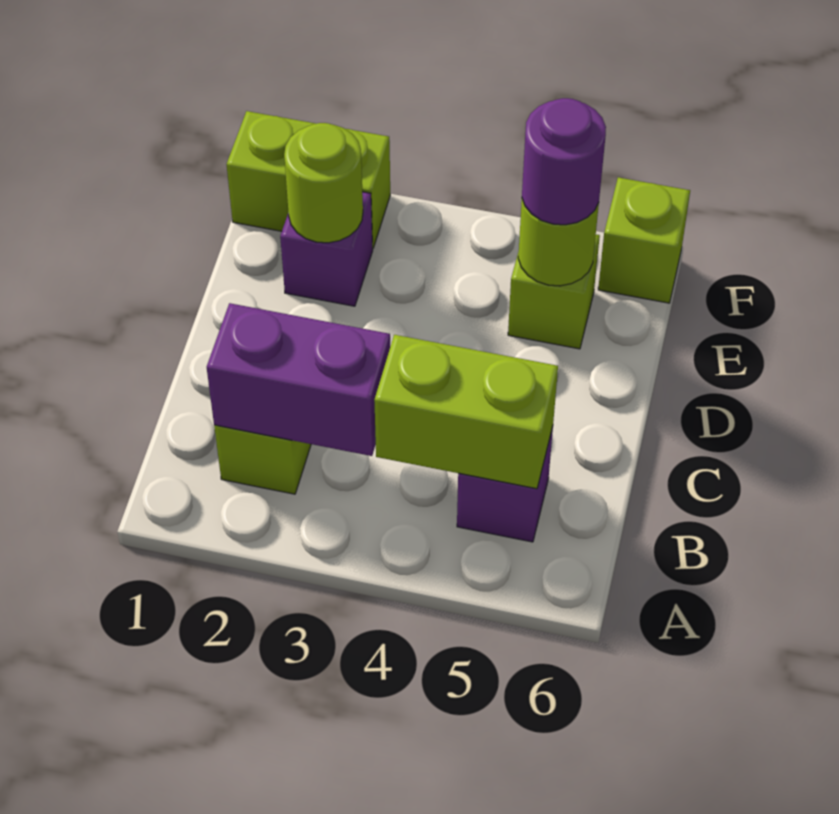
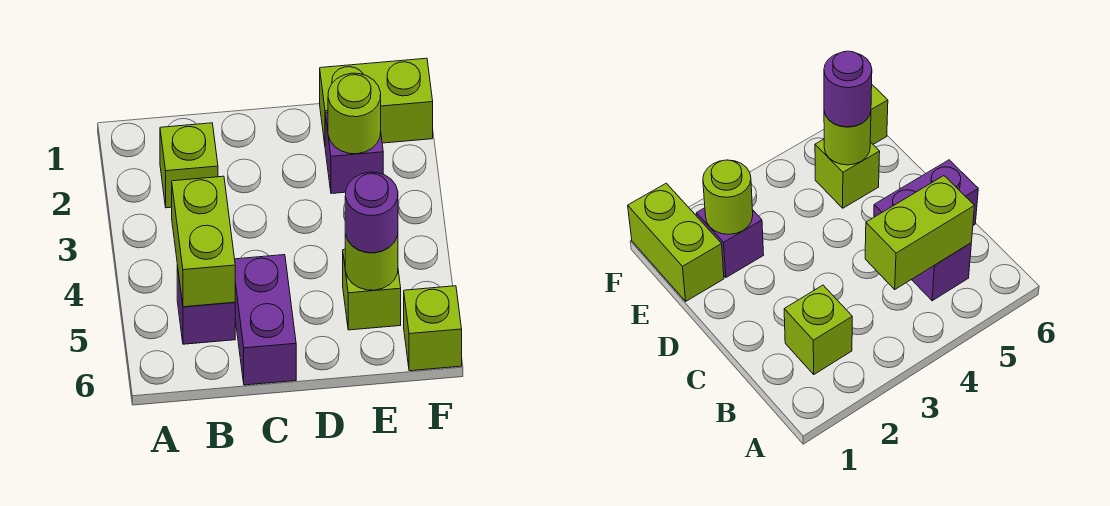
purple 1x2 brick [207,303,390,456] -> purple 1x2 brick moved to [235,255,296,385]
lime 1x2 brick [226,111,390,248] -> lime 1x2 brick turned to [320,58,433,143]

